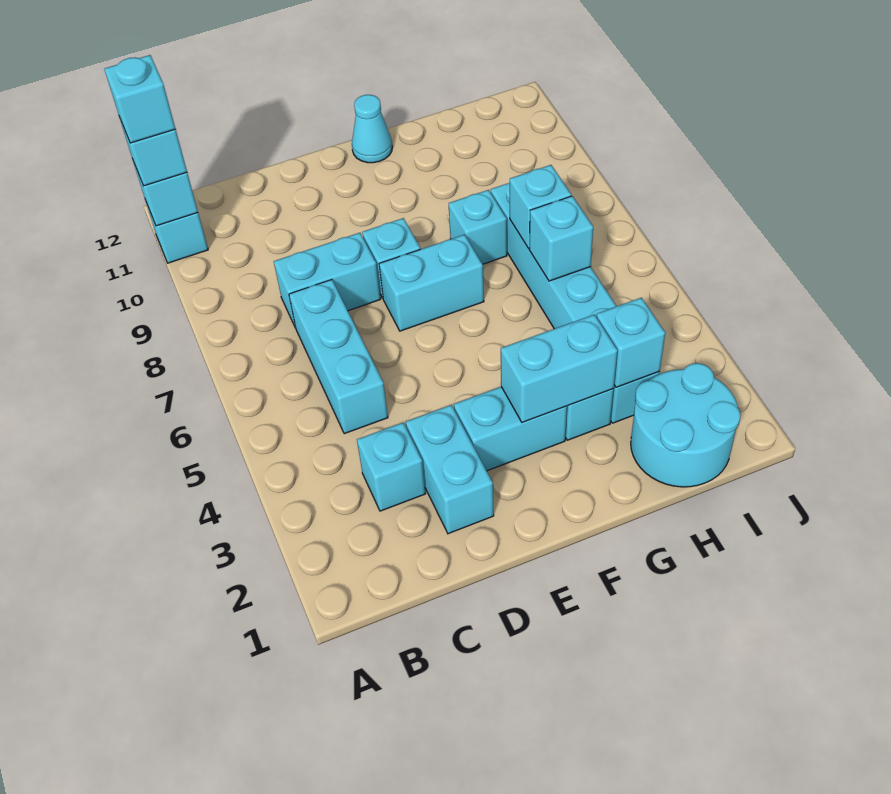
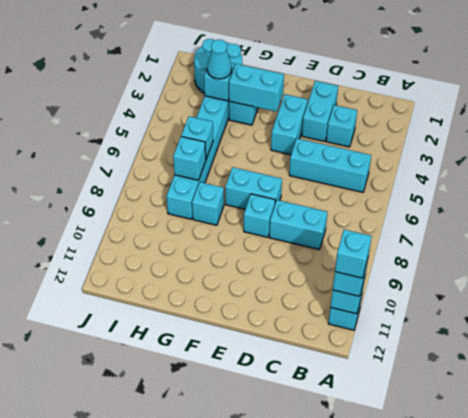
cyan 1x3 brick [289,280,388,434] -> cyan 1x3 brick turned to [289,139,371,192]
cyan 1x2 brick [454,387,567,471] -> cyan 1x2 brick turned to [271,94,308,155]
cyan 1x1 cone [352,95,392,163] -> cyan 1x1 cone moved to [207,40,232,79]

